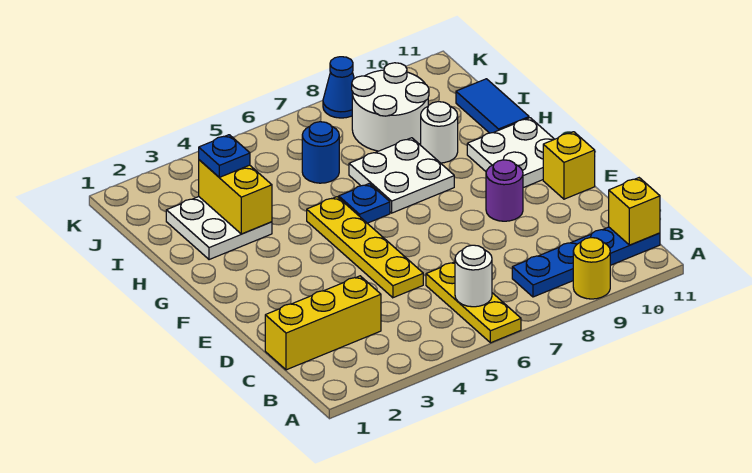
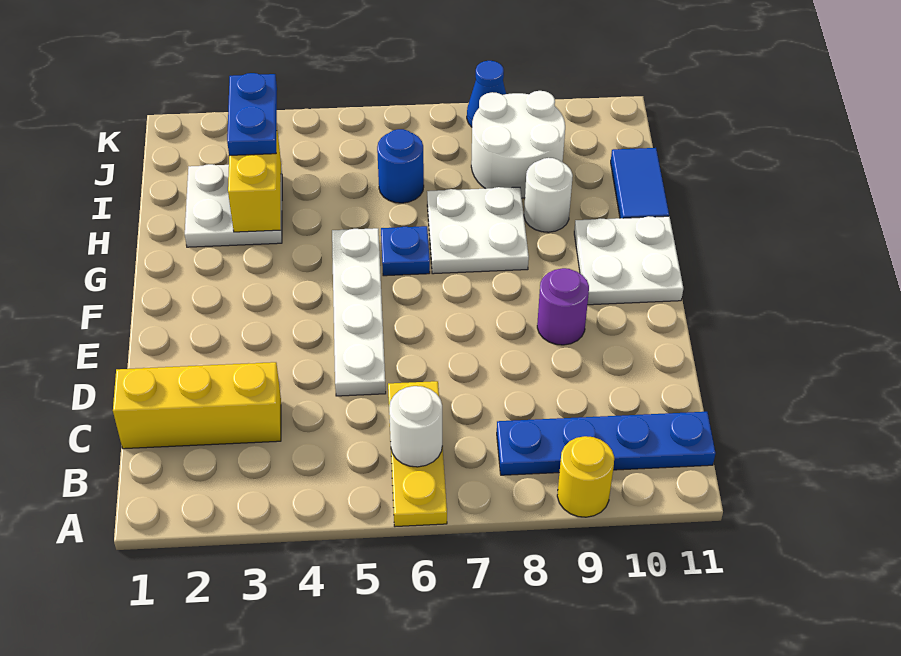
yellow 1x1 brick [609,178,660,245] -> none
yellow 1x4 plate [307,197,423,298] -> white 1x4 plate [332,228,386,396]
yellow 1x1 brick [543,132,595,199] -> none
blue 1x1 plate [199,135,250,177] -> blue 1x2 plate [227,73,277,155]

